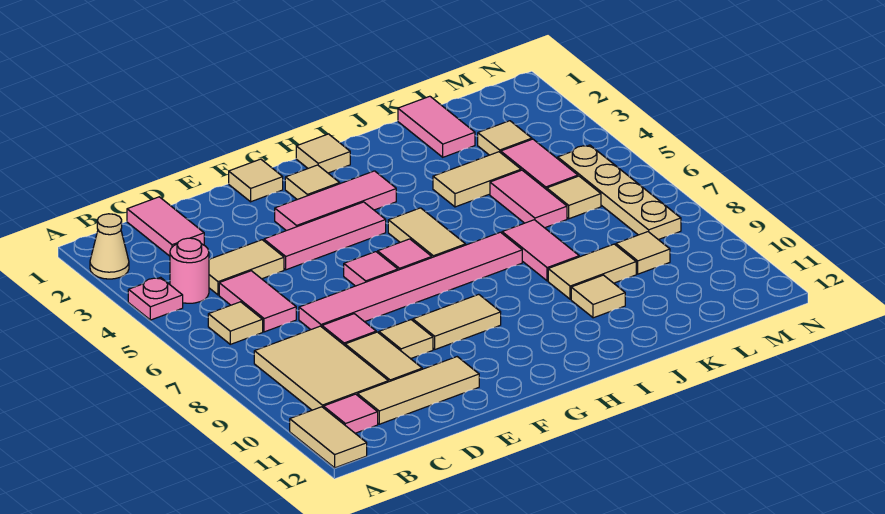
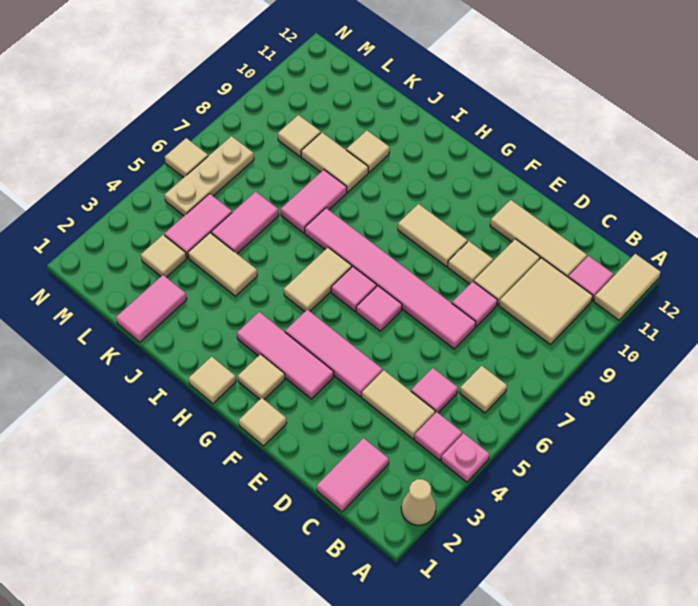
pink 1x1 round brick [170,238,209,303] -> pink 1x1 tile [414,412,462,460]
tan 2x3 tile [254,326,388,410] -> tan 2x2 tile [499,258,593,344]
pink 1x2 tile [219,271,296,332] -> pink 1x1 tile [411,368,458,413]
tan 1x1 tile [547,176,601,219] -> tan 1x1 tile moved to [165,138,208,178]
tan 1x4 plate [558,145,681,240] -> tan 1x3 plate [165,136,254,216]

